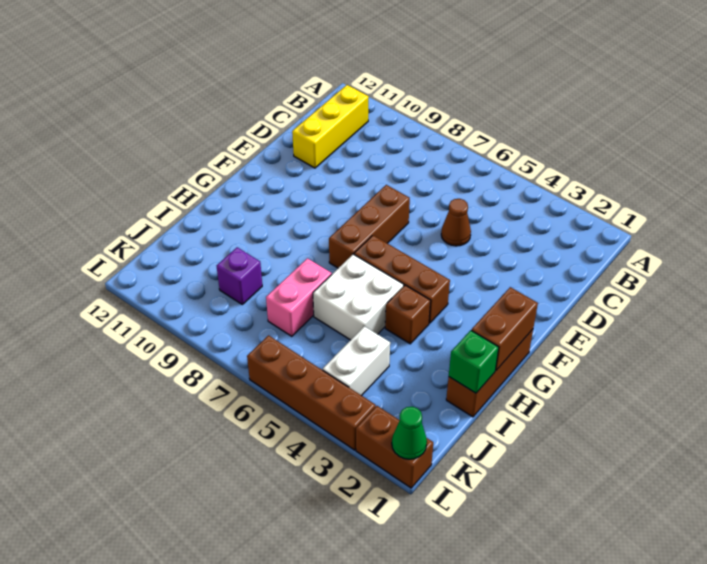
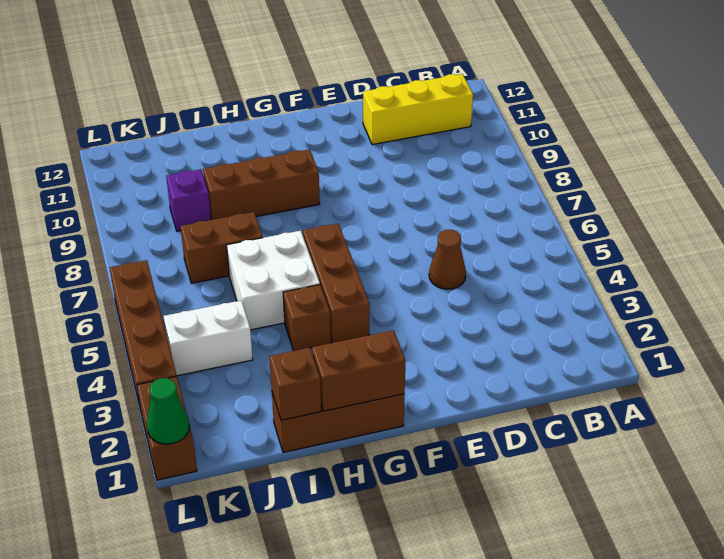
brown 1x3 brick [329,185,410,268] -> brown 1x3 brick moved to [203,149,320,220]
green 1x1 brick [449,330,499,393] -> brown 1x1 brick [269,348,321,420]
pink 1x2 brick [266,258,332,336] -> brown 1x2 brick [181,212,263,283]

